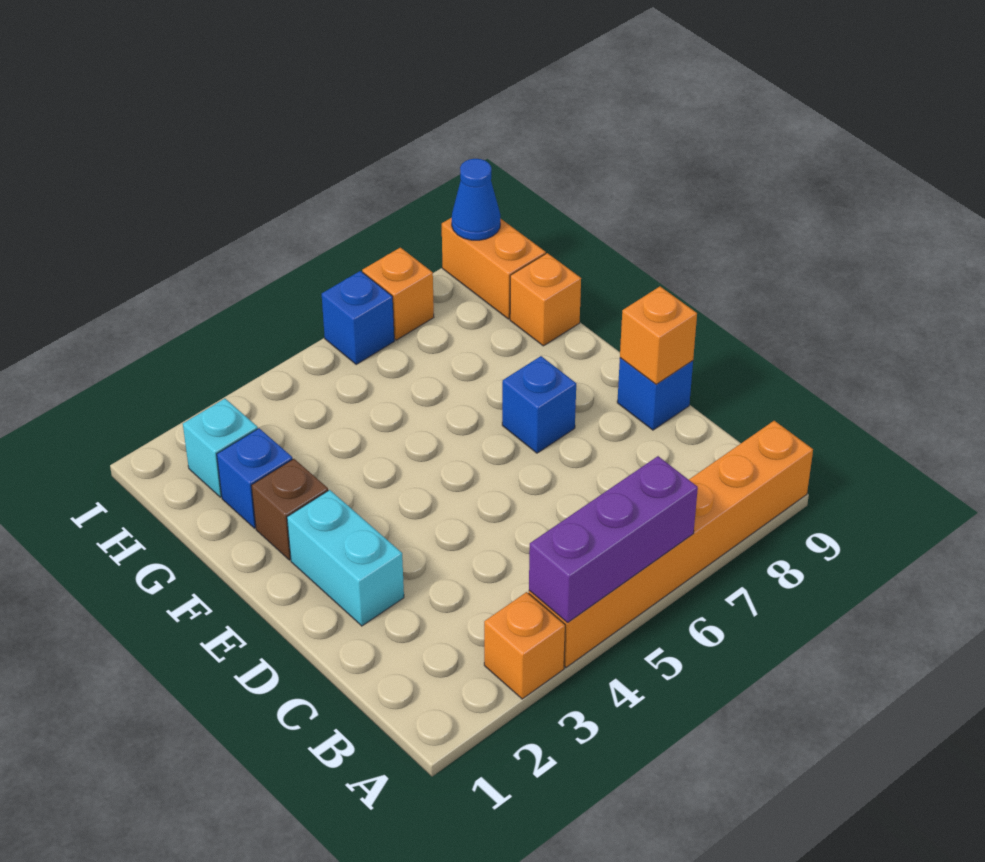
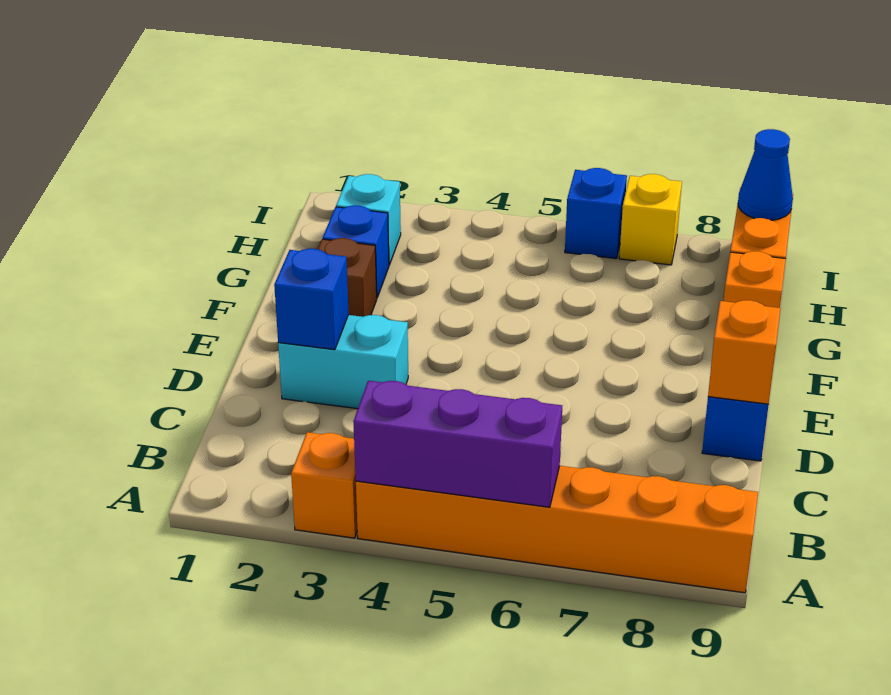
cyan 1x2 brick [287,490,404,626] -> cyan 1x2 brick turned to [278,315,408,409]
blue 1x1 brick [502,356,576,453] -> blue 1x1 brick moved to [274,249,349,350]
orange 1x1 brick [362,248,434,340] -> yellow 1x1 brick [619,174,682,265]

